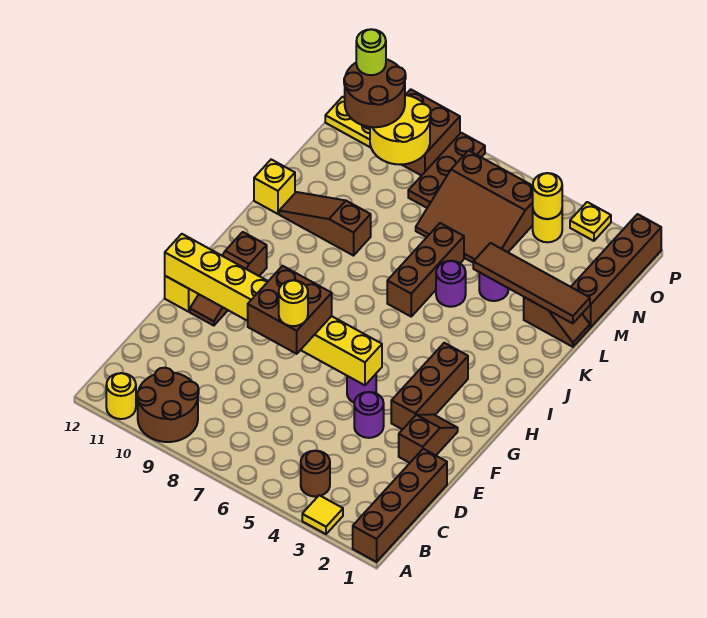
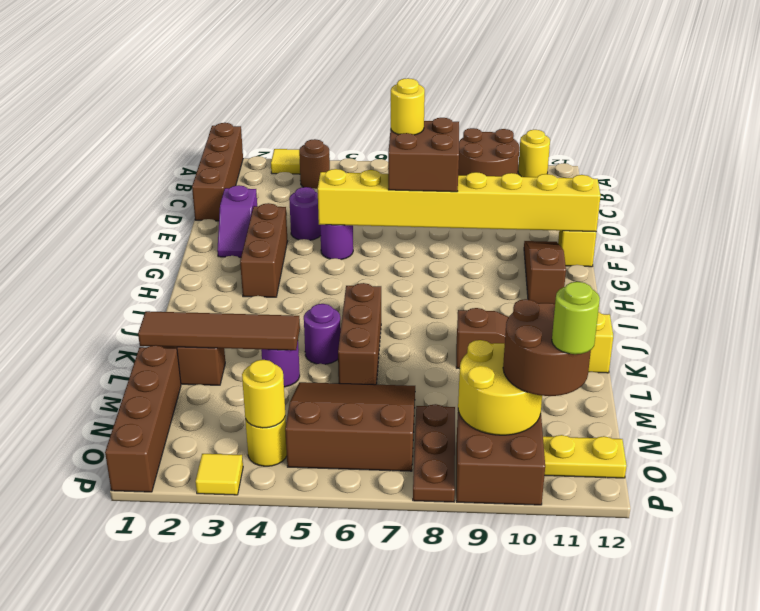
brown 1x2 slope [399,414,458,463] -> purple 1x2 slope [217,185,257,257]
yellow 1x1 plate [570,202,611,241] -> yellow 1x1 tile [196,454,243,495]

